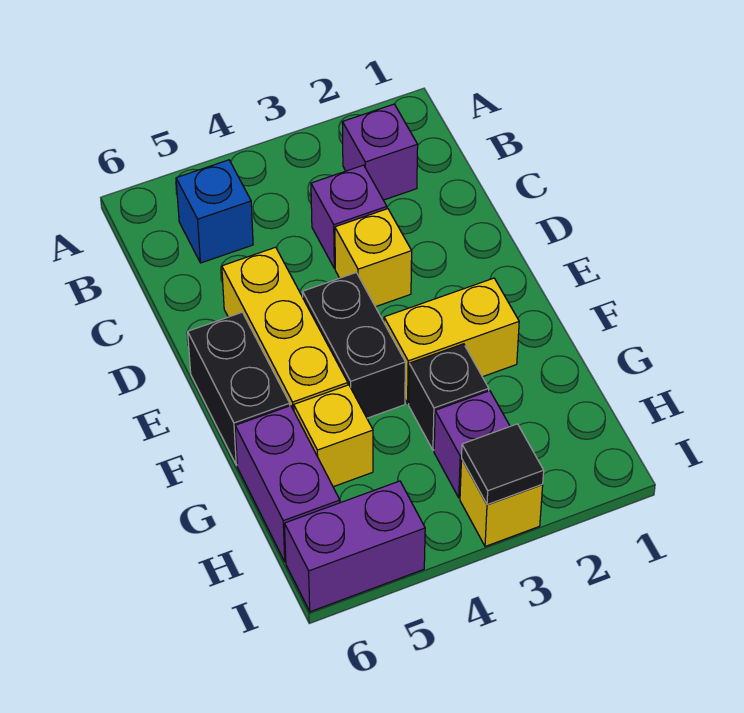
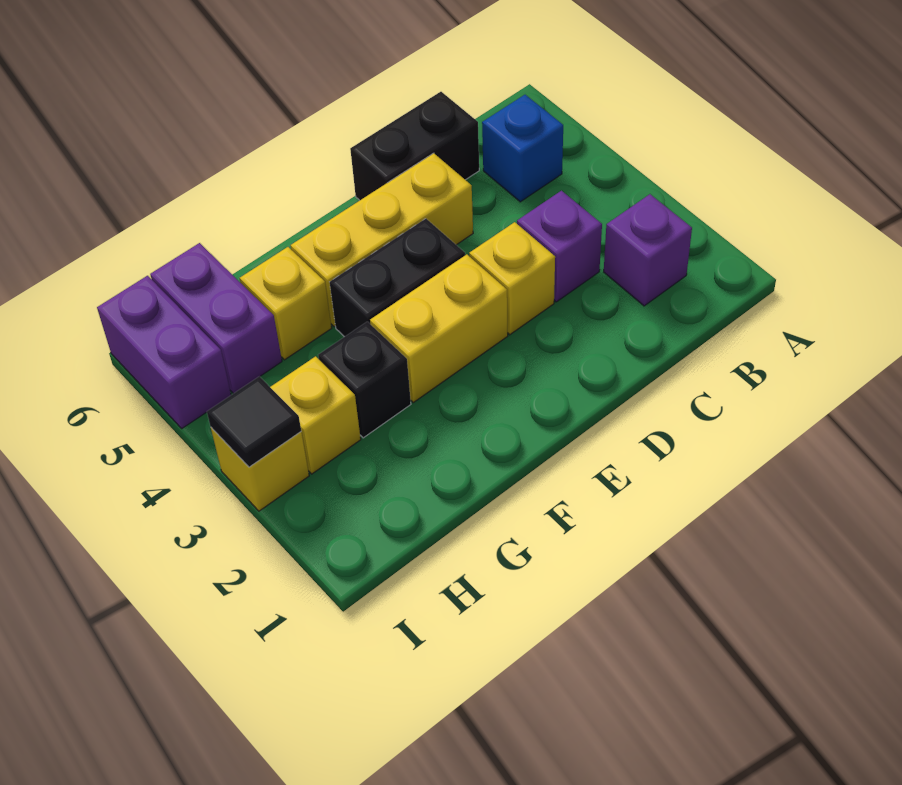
black 1x2 brick [188,312,290,465] -> black 1x2 brick moved to [350,92,479,200]
yellow 1x2 brick [384,278,519,403] -> yellow 1x2 brick turned to [370,254,508,402]
purple 1x2 brick [235,406,340,562] -> purple 1x2 brick turned to [150,243,282,393]
purple 1x1 brick [434,391,510,498] -> yellow 1x1 brick [270,356,361,474]

